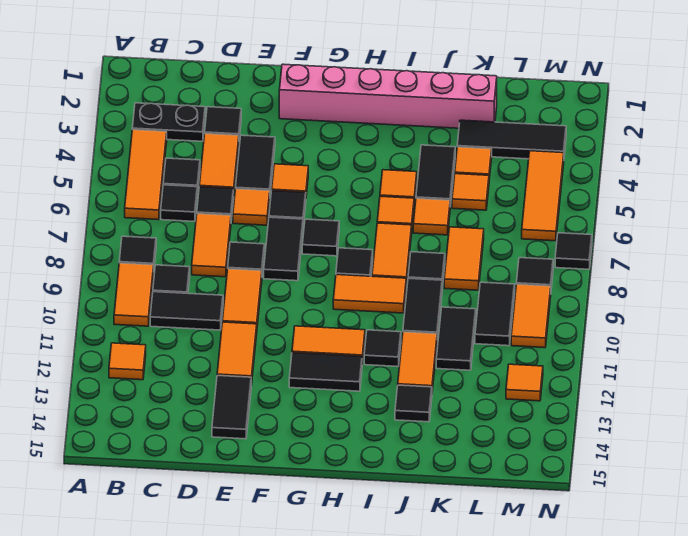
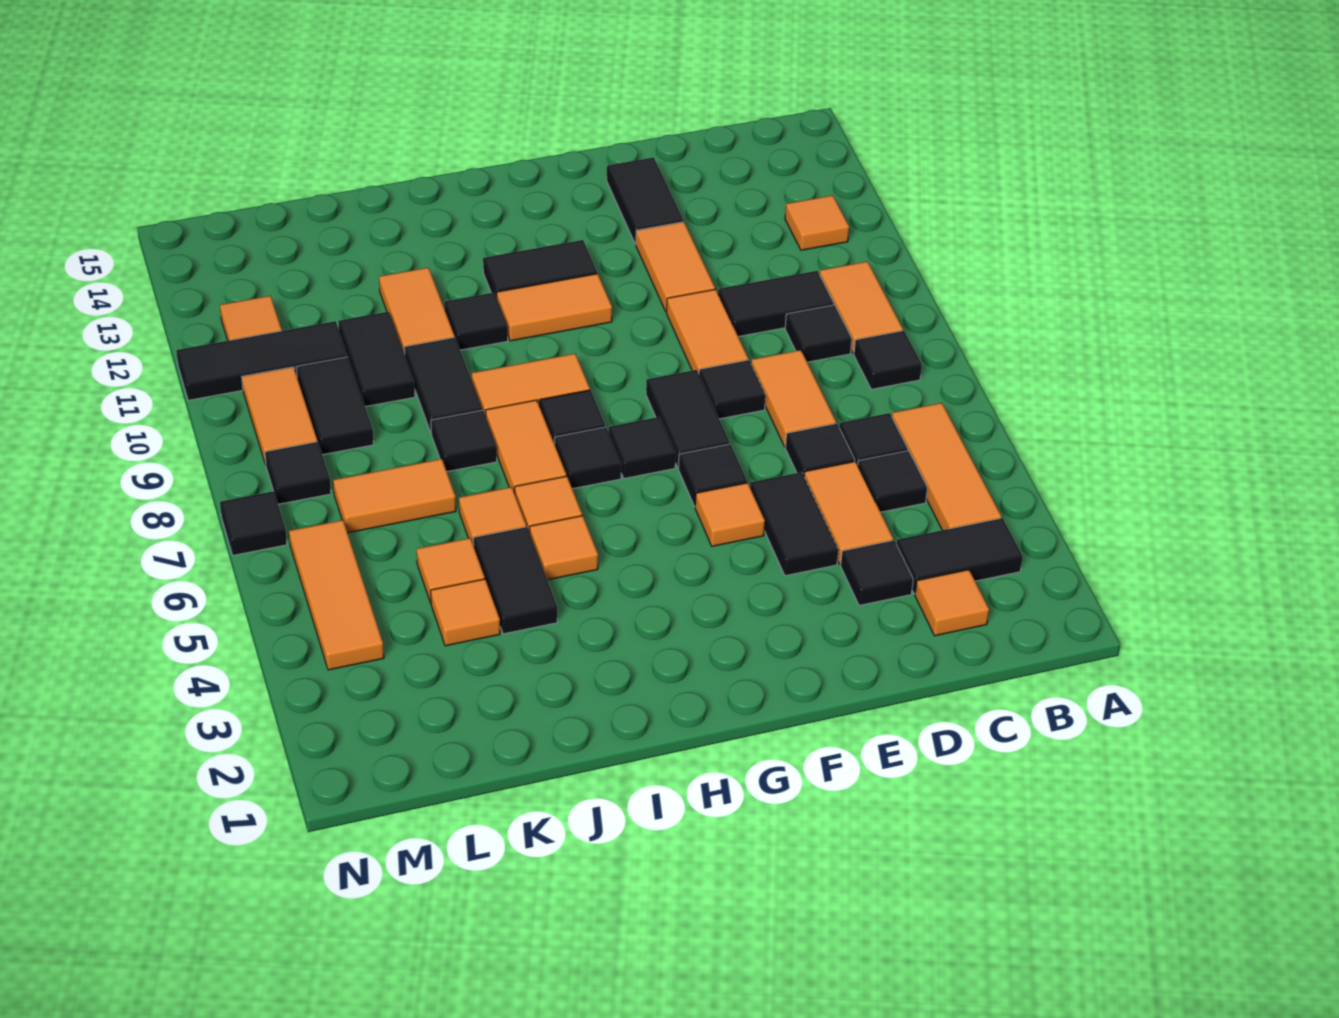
black 1x2 plate [132,103,205,141] -> black 1x2 tile [896,518,1023,594]
orange 1x1 tile [233,189,270,225] -> orange 1x1 tile moved to [915,570,989,636]
pink 1x6 brick [279,64,497,128] -> none
black 1x1 tile [395,385,432,422] -> black 1x1 tile moved to [555,427,621,489]
black 1x3 tile [457,120,566,159] -> black 1x3 tile moved to [176,321,347,400]
orange 1x2 tile [444,227,484,290] -> orange 1x2 tile turned to [333,459,456,533]

